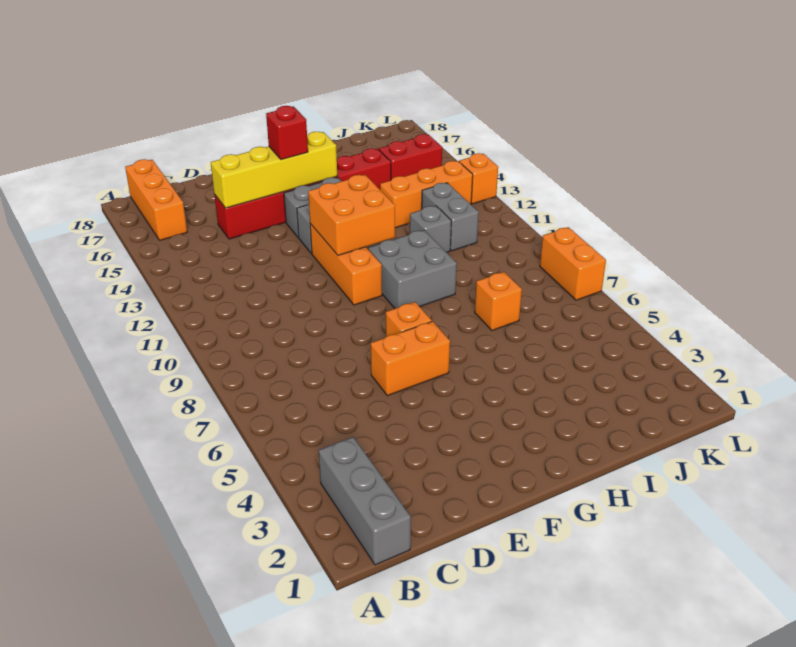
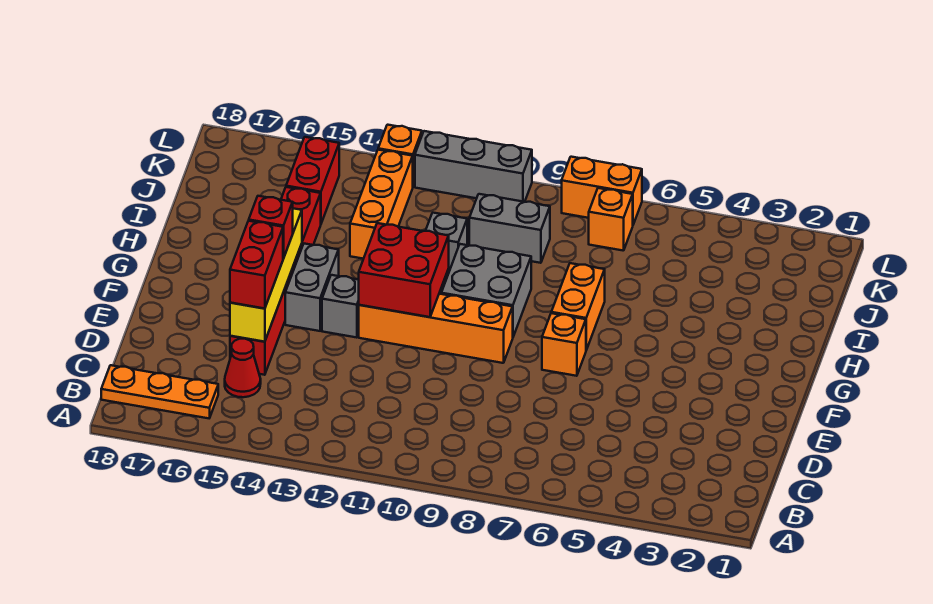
grey 1x3 brick [319,437,411,565] -> grey 1x3 brick moved to [415,131,532,202]
orange 1x3 brick [125,159,187,240] -> orange 1x3 plate [101,365,218,418]
none -> red 1x1 cone [225,339,261,397]
none -> red 1x2 brick [230,221,283,309]
orange 1x2 brick [371,321,450,396] -> orange 1x2 brick moved to [551,263,605,350]
orange 1x3 brick [310,224,382,305] -> orange 1x4 brick [359,294,513,363]
orange 2x2 brick [308,175,395,255] -> red 2x2 brick [359,223,449,317]
orange 1x1 brick [475,272,522,330] -> orange 1x1 brick moved to [589,188,633,251]
grey 1x2 brick [422,183,479,251] -> grey 1x2 brick moved to [469,194,550,263]

